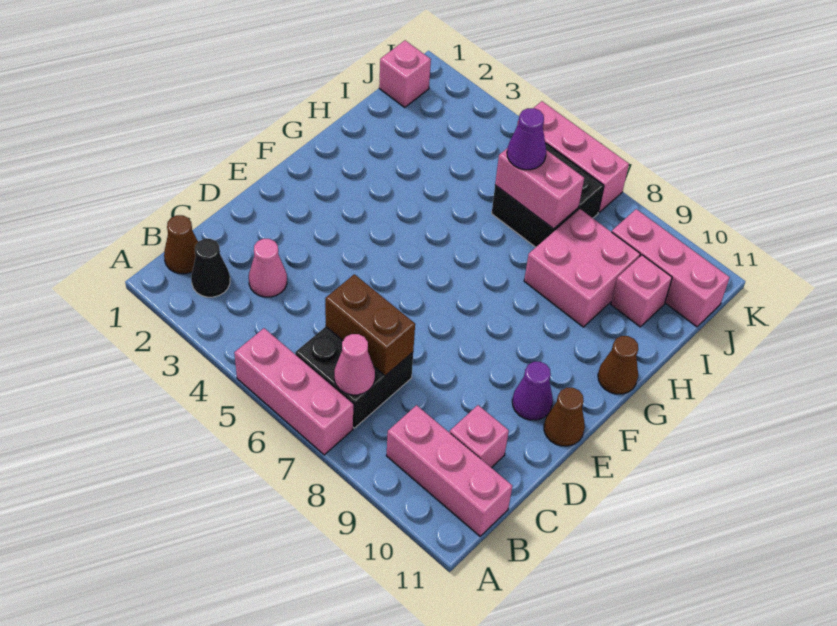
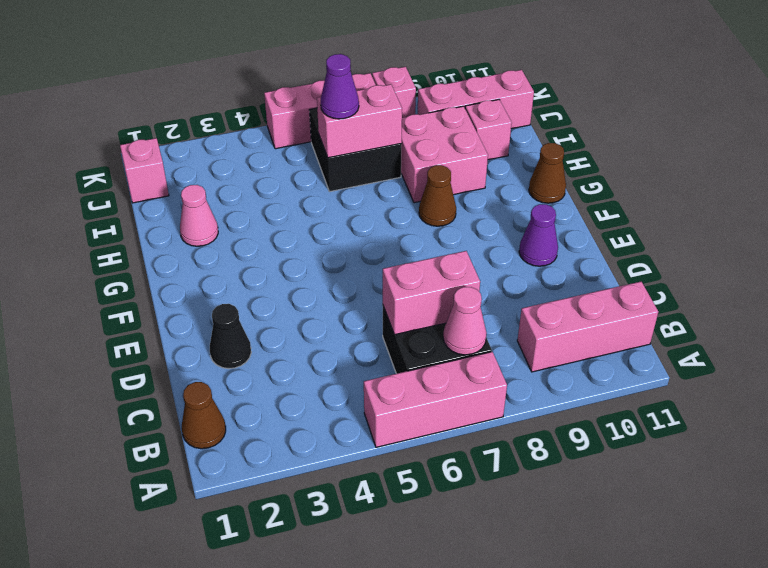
black 1x1 cone [191,239,230,297] -> black 1x1 cone moved to [210,304,251,369]
pink 1x1 cone [249,239,287,297] -> pink 1x1 cone moved to [180,185,218,246]
brown 1x2 brick [325,274,415,376] -> pink 1x2 brick [383,251,480,335]
pink 1x1 brick [450,405,509,468] -> pink 1x1 brick moved to [372,67,416,118]
brown 1x1 cone [544,388,585,446] -> brown 1x1 cone moved to [419,165,456,226]

